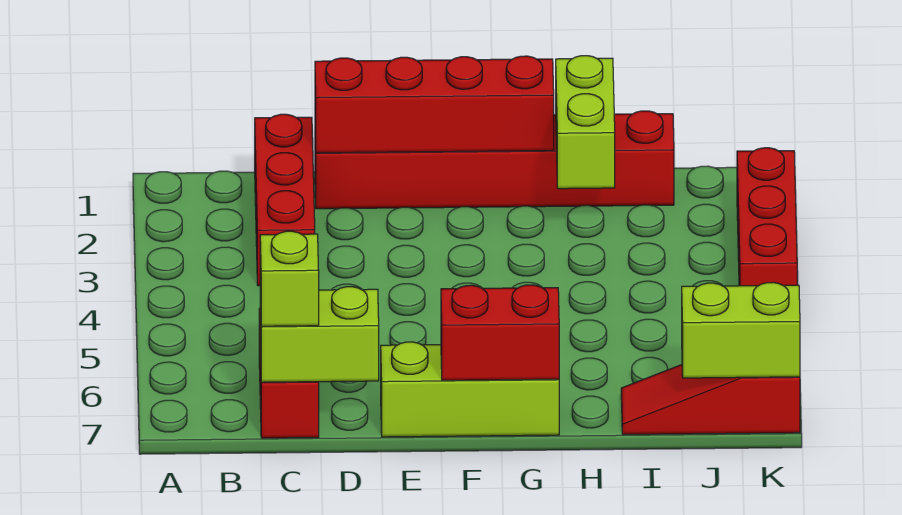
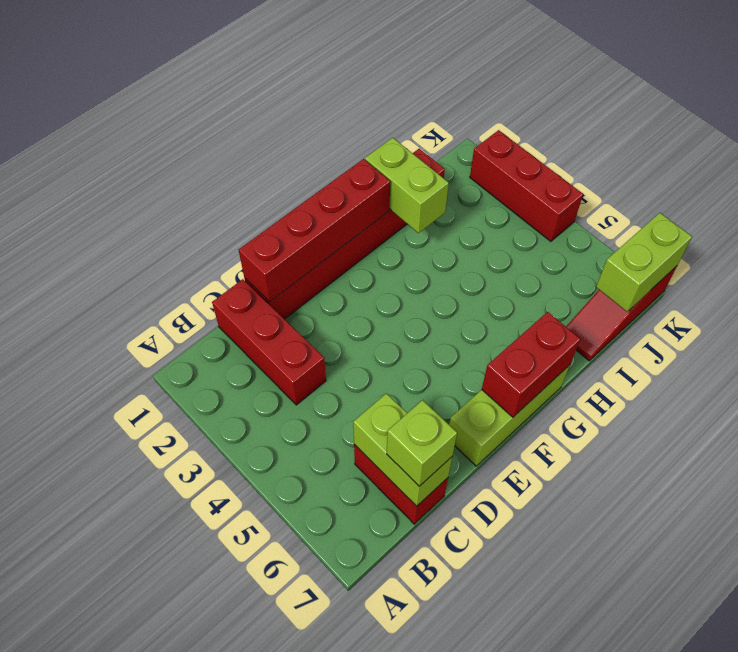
lime 1x2 brick [260,287,379,382] -> lime 1x2 brick turned to [353,393,452,506]

